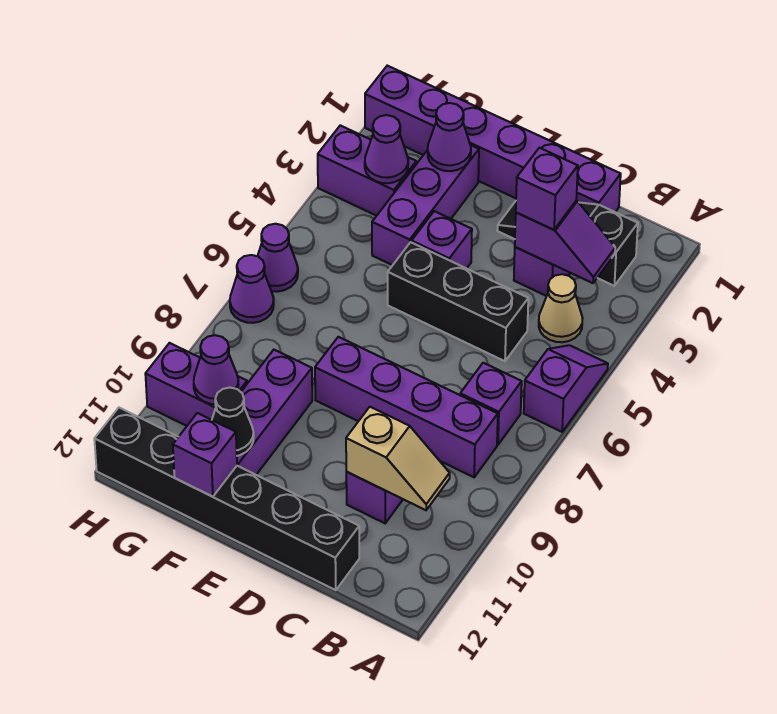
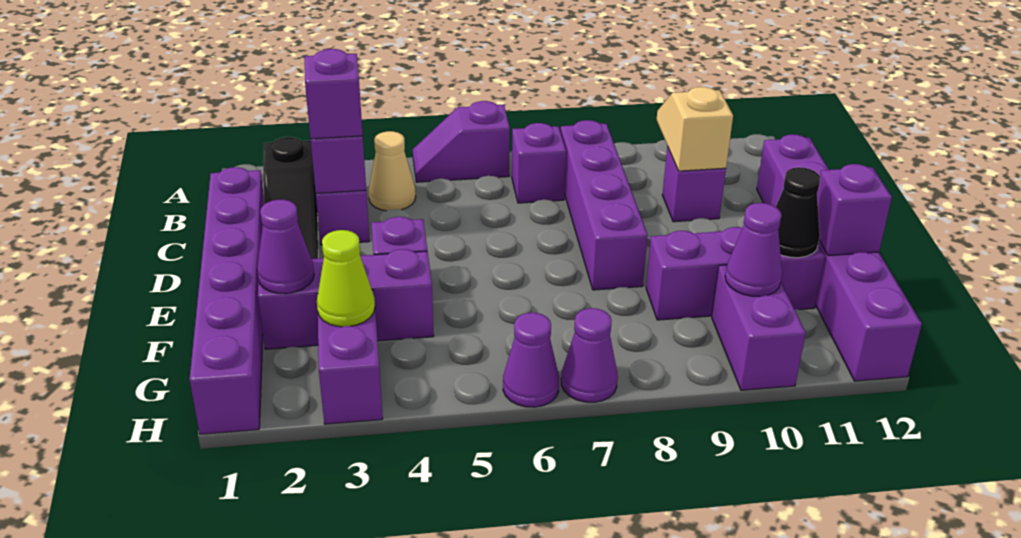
black 1x3 brick [388,242,528,361] -> none
black 1x6 brick [94,408,359,590] -> purple 1x6 brick [757,134,922,381]
purple 1x1 cone [365,115,408,183] -> lime 1x1 cone [317,230,375,327]

